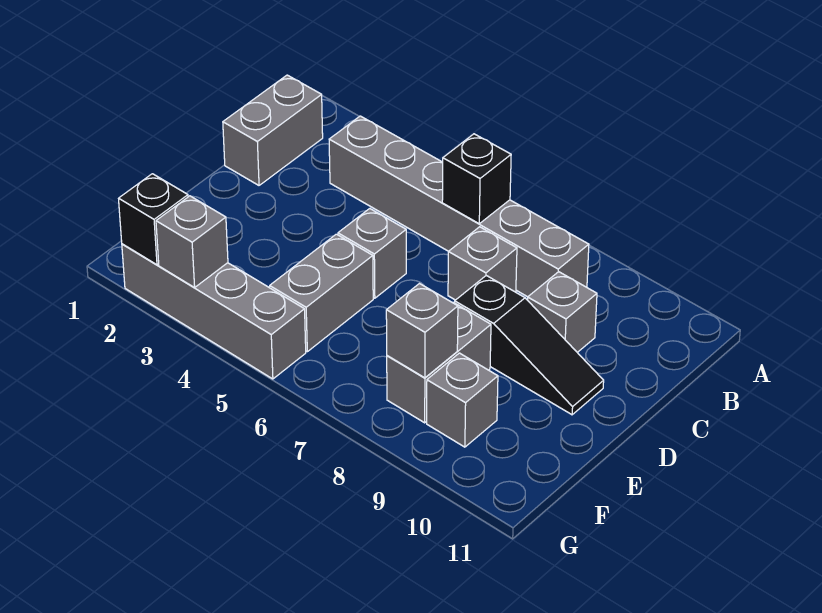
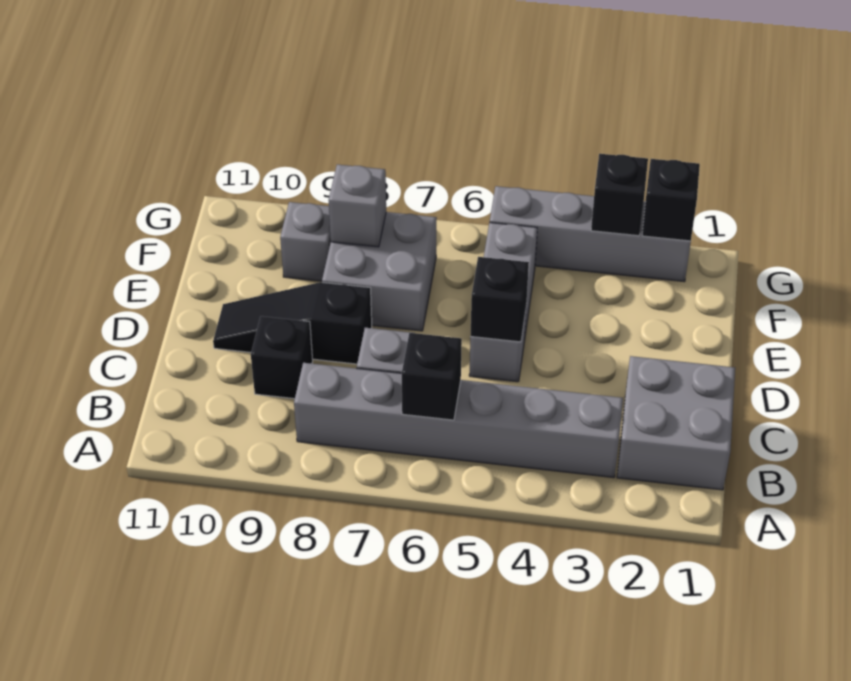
grey 1x2 brick [223,75,323,185] -> grey 2x2 brick [617,356,735,490]
grey 1x1 brick [528,272,597,352] -> black 1x1 brick [251,316,313,399]
none -> black 1x1 brick [471,257,529,342]
grey 1x2 brick [387,302,491,423] -> grey 2x2 brick [322,212,437,331]
grey 1x1 brick [156,196,228,287] -> black 1x1 brick [591,154,648,236]

